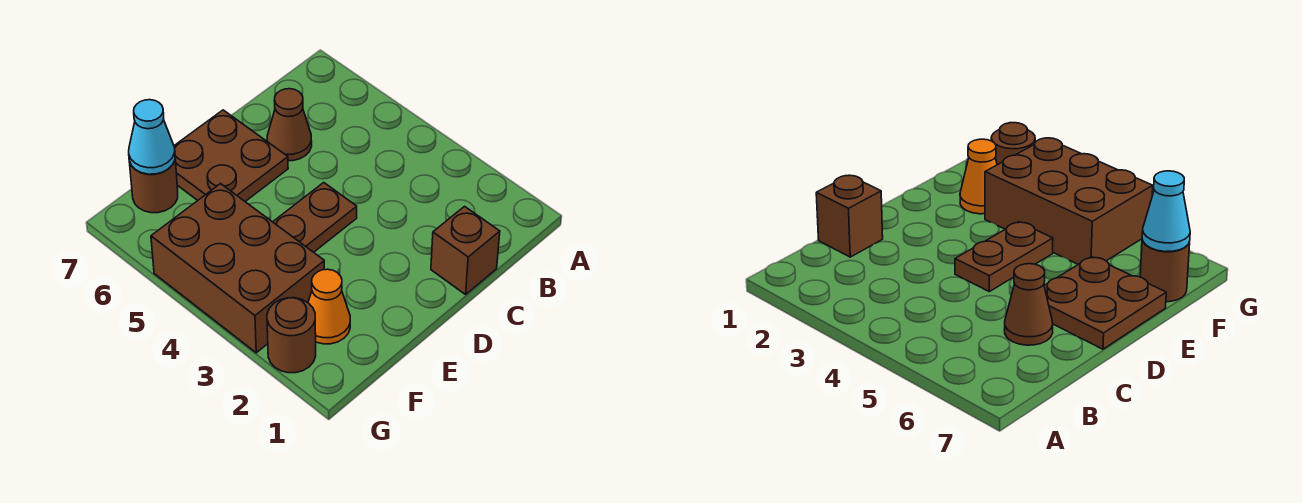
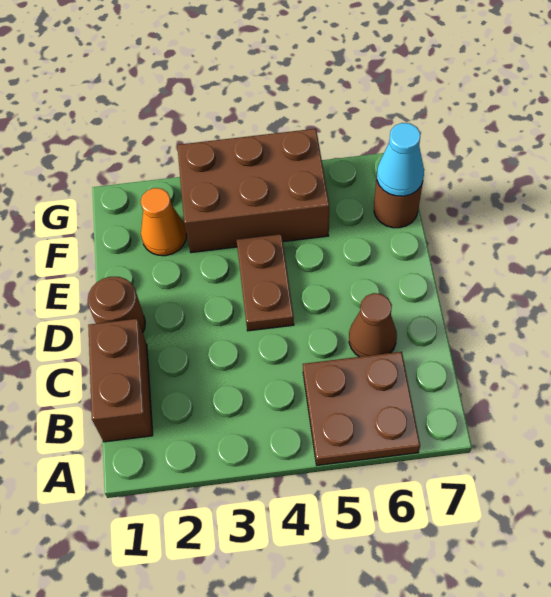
brown 1x1 brick [431,206,500,294] -> brown 1x2 brick [88,319,153,442]
brown 2x2 plate [174,110,288,201] -> brown 2x2 plate moved to [303,352,420,465]
brown 1x1 round brick [267,298,316,373] -> brown 1x1 round brick moved to [88,277,145,332]

